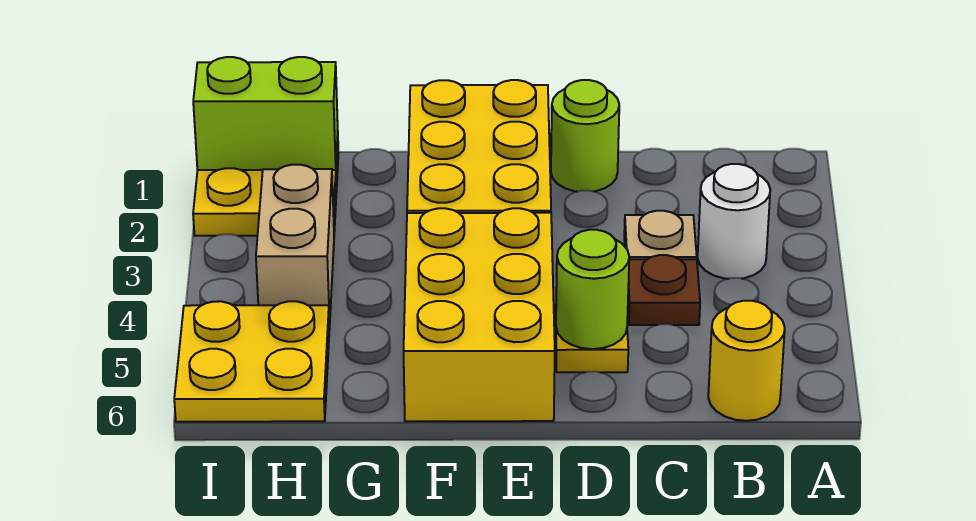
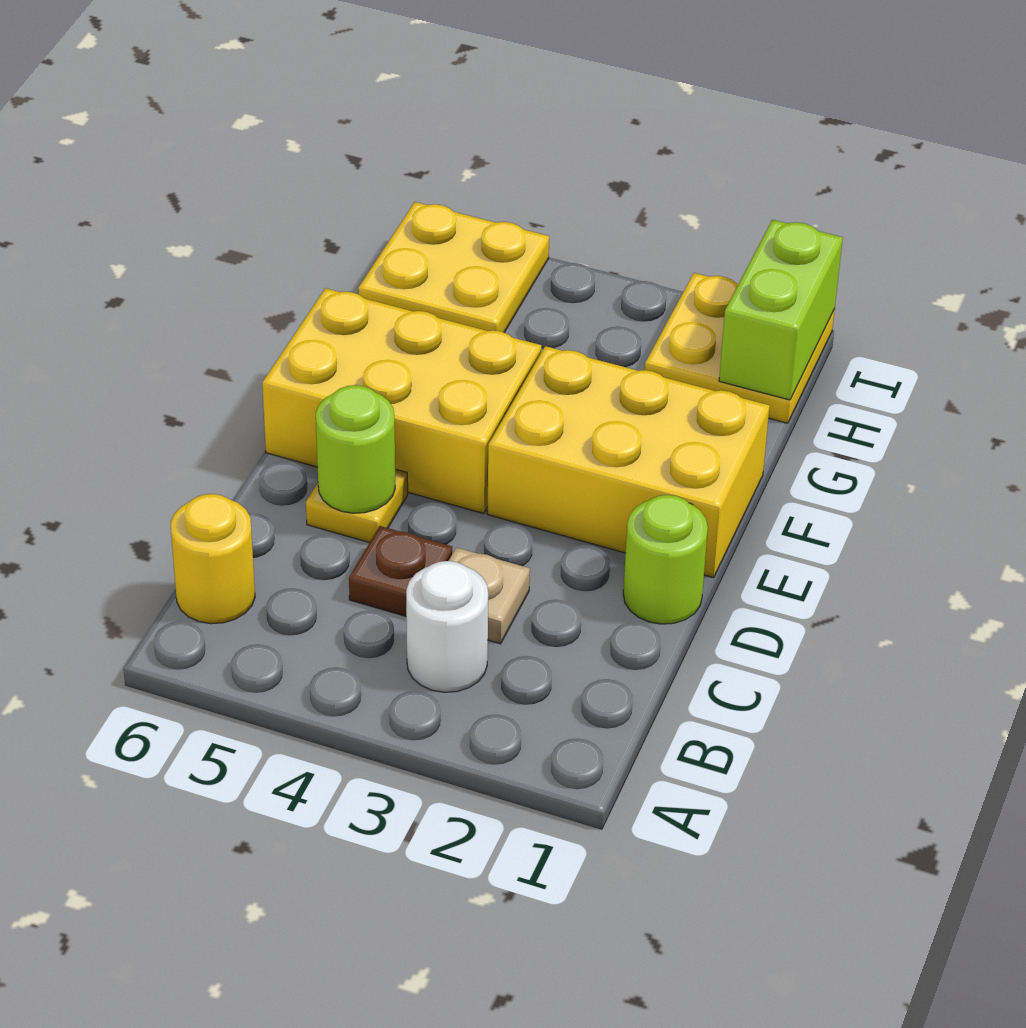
tan 1x2 brick [256,165,334,325] -> none

